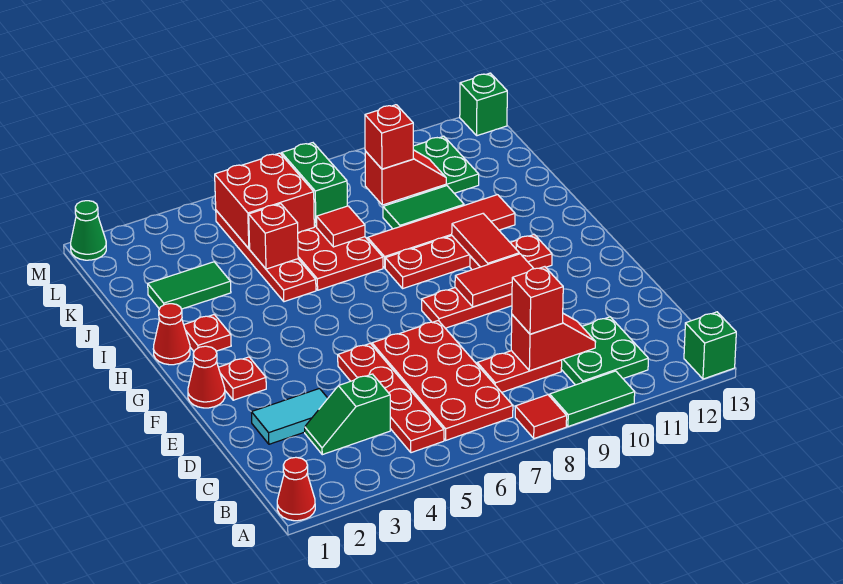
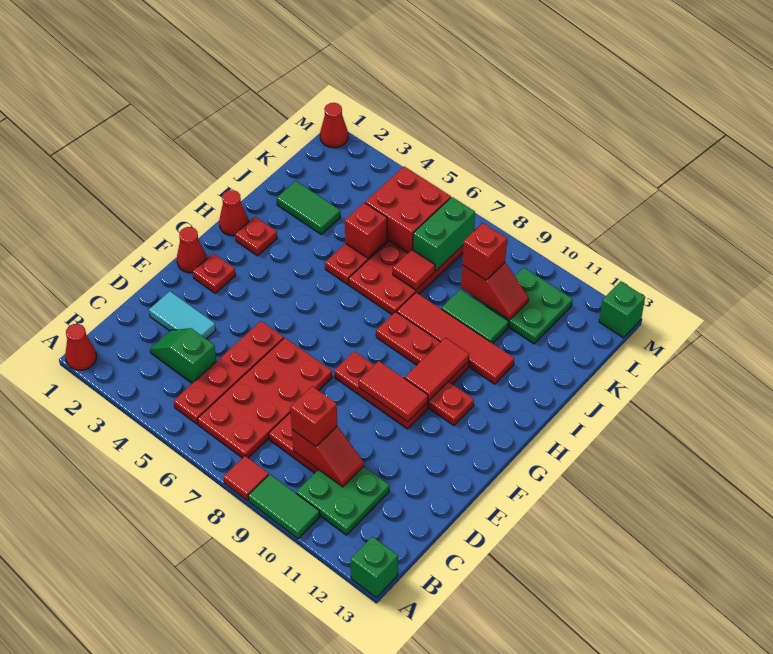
green 1x1 cone [71,201,106,260] -> red 1x1 cone [320,103,348,148]

